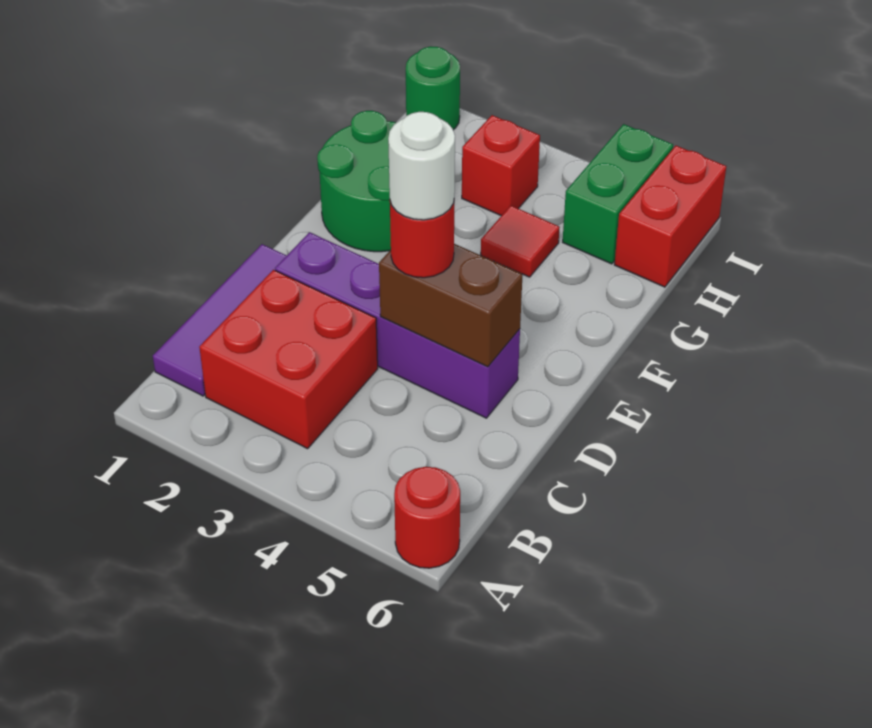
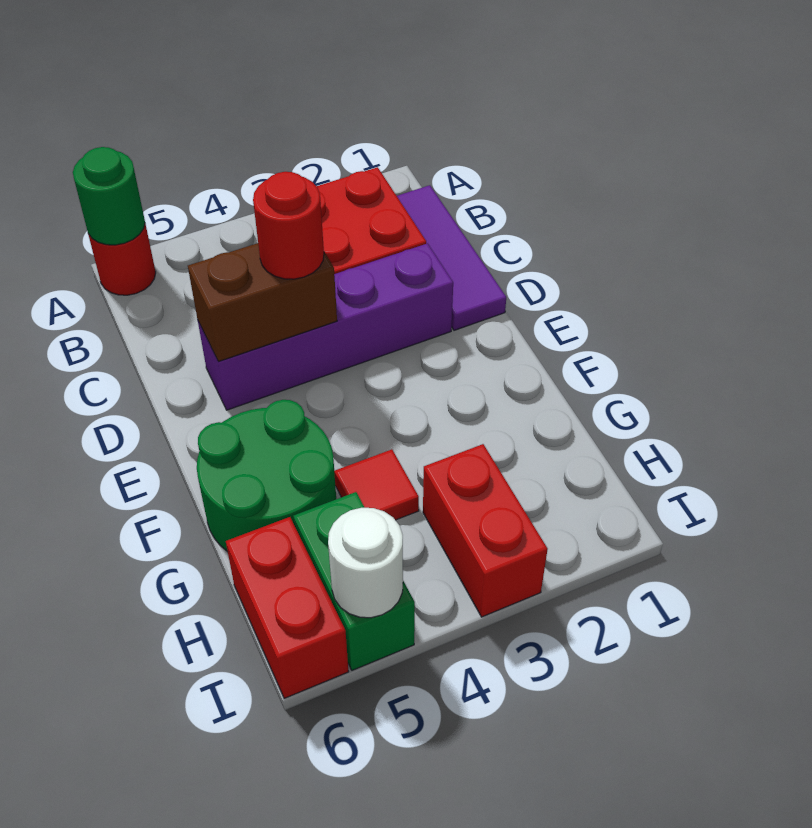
white 1x1 round brick [388,112,455,220] -> white 1x1 round brick moved to [328,508,403,618]
green 2x2 round brick [317,111,396,252] -> green 2x2 round brick moved to [197,400,336,552]
red 1x1 brick [462,115,540,216] -> red 1x2 brick [423,444,548,617]
green 1x1 round brick [406,46,460,130] -> green 1x1 round brick moved to [73,147,145,245]

